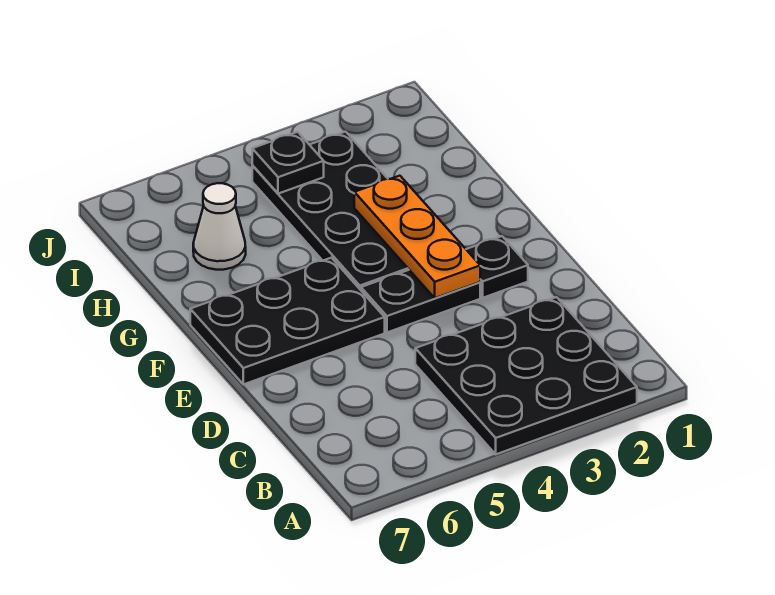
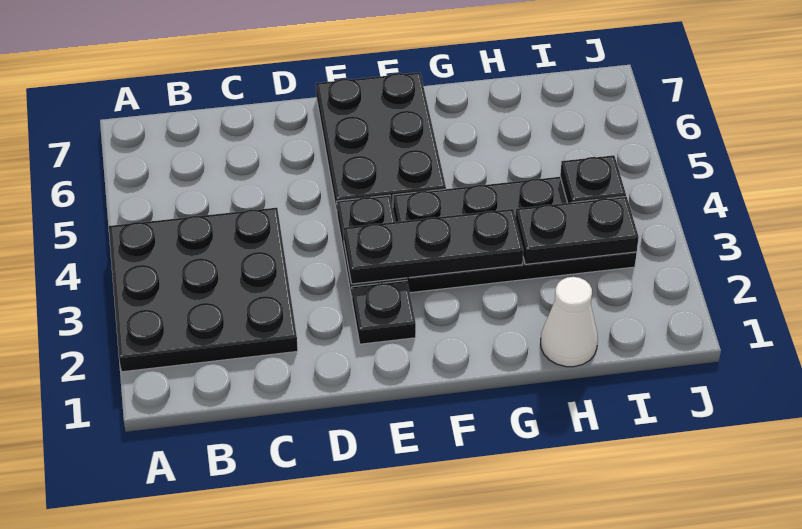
orange 1x3 plate [354,176,480,298] -> black 1x3 plate [344,209,523,284]
none -> black 1x2 plate [515,197,639,264]
white 1x1 cone [193,183,246,270] -> white 1x1 cone moved to [541,277,598,367]

